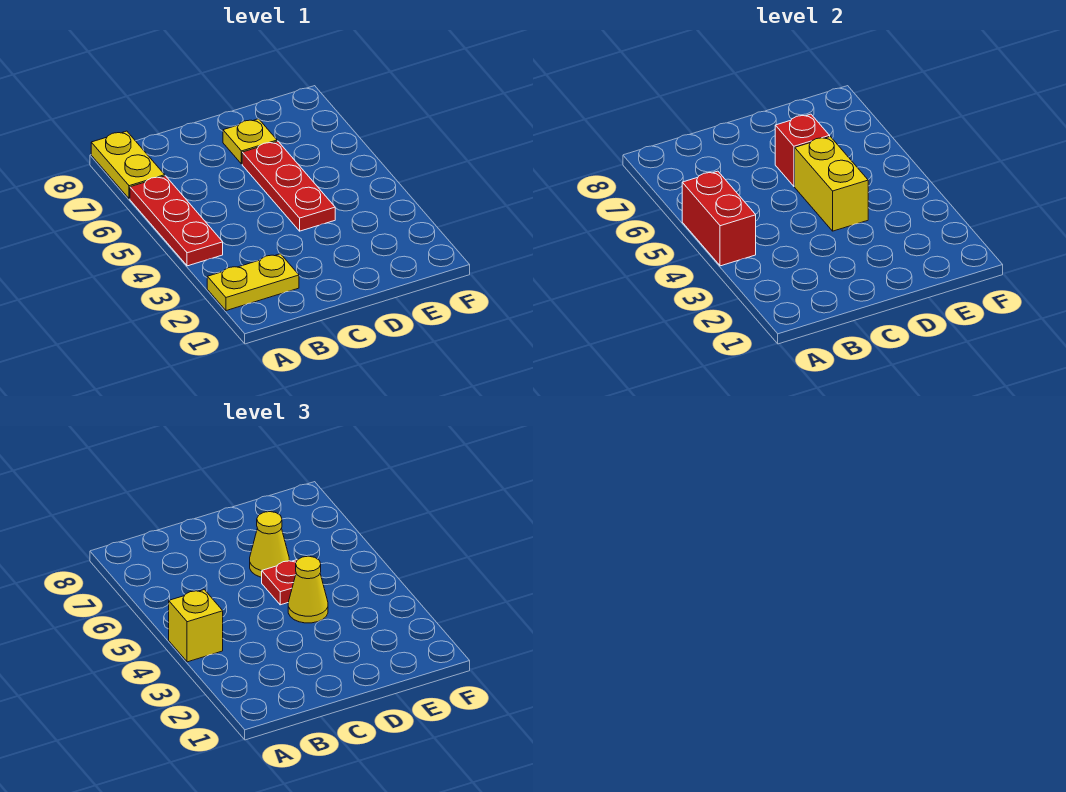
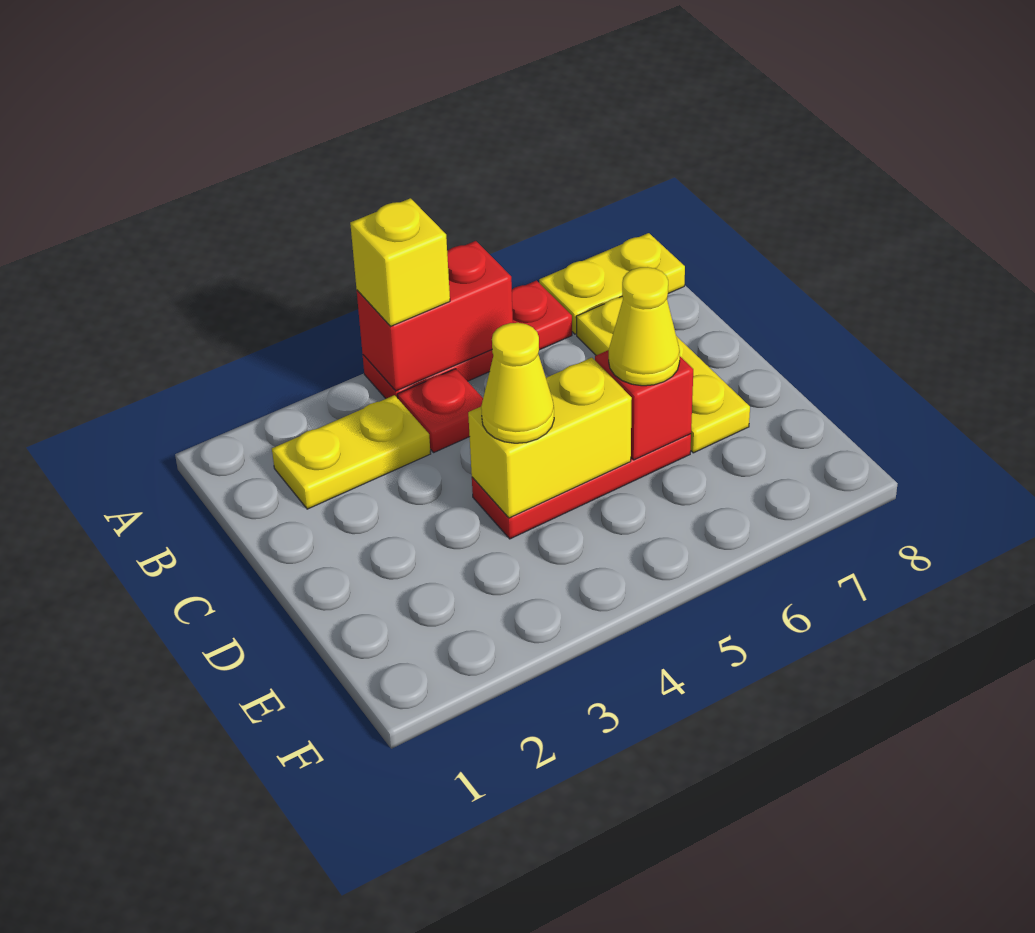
yellow 1x2 plate [207,254,299,311] -> yellow 1x2 plate turned to [272,395,431,509]
red 1x1 plate [262,560,297,605] -> red 1x1 plate moved to [398,369,483,452]
yellow 1x1 plate [223,119,277,164] -> yellow 1x3 plate [576,296,750,453]

